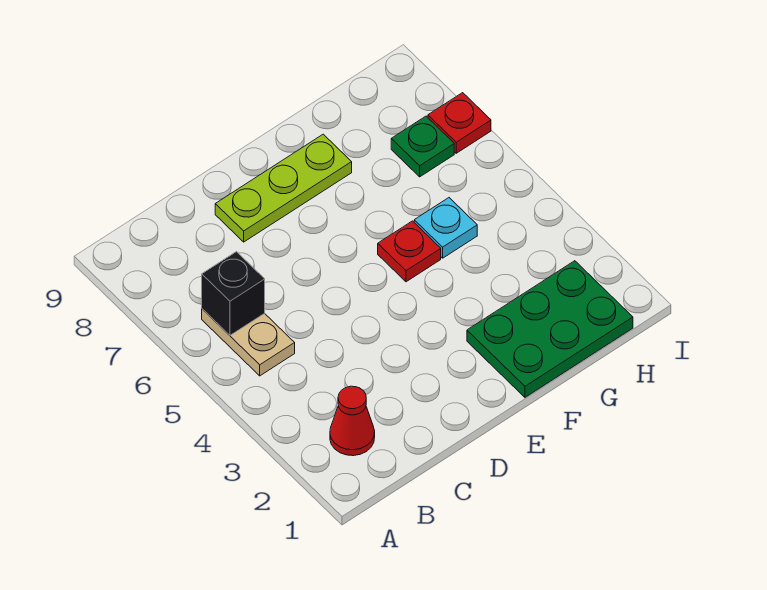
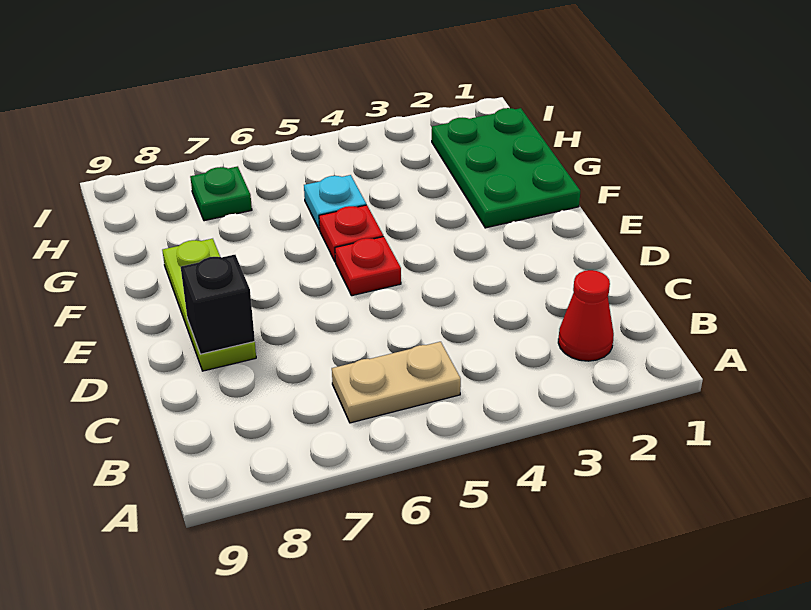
black 1x1 brick [202,252,265,335] -> black 1x1 brick moved to [181,255,255,354]
red 1x1 plate [428,93,491,153] -> red 1x1 plate moved to [335,237,401,296]

